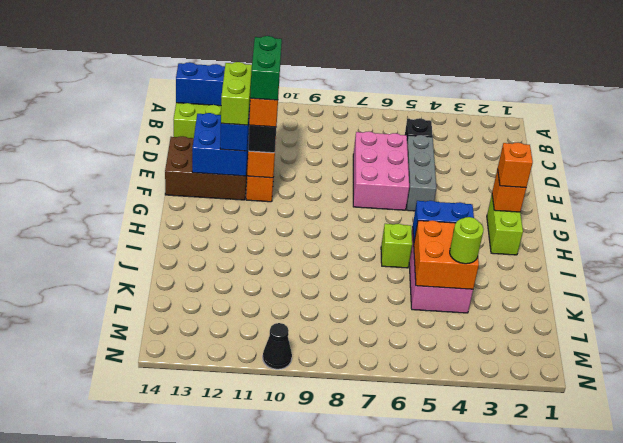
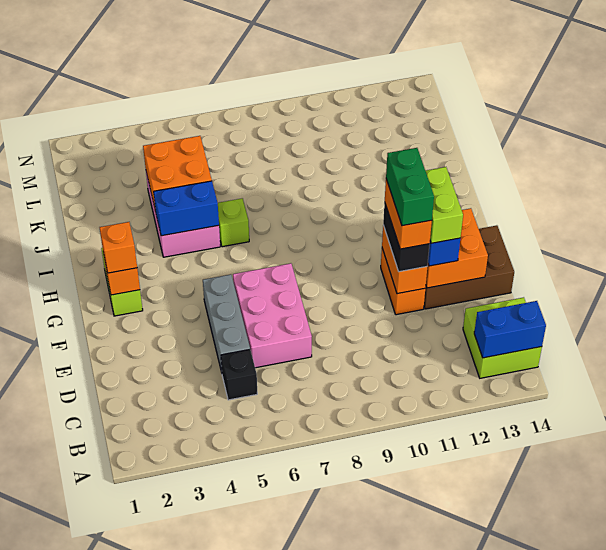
blue 2x2 brick [192,113,249,176] -> orange 2x2 brick [426,208,488,288]
lime 1x1 round brick [450,217,484,264] -> none
black 1x1 cone [263,323,292,369] -> none

